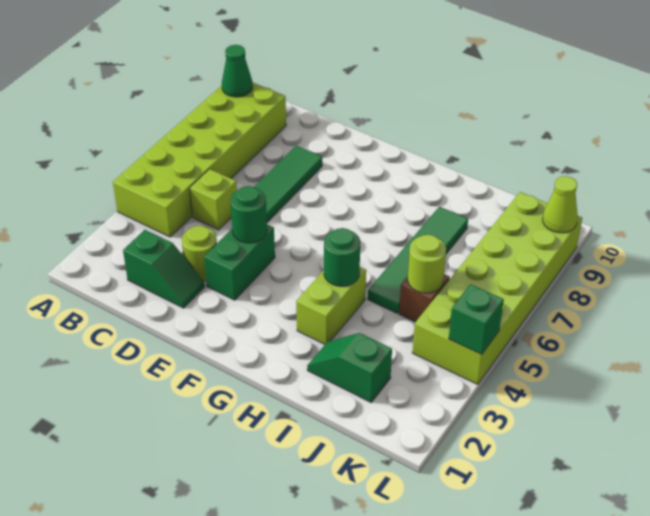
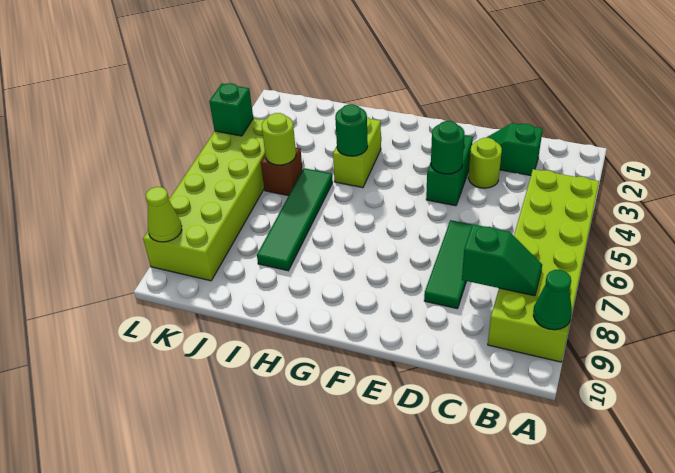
lime 1x1 brick [190,169,237,230] -> none
green 1x2 slope [307,333,392,402] -> green 1x2 slope moved to [462,224,542,296]

